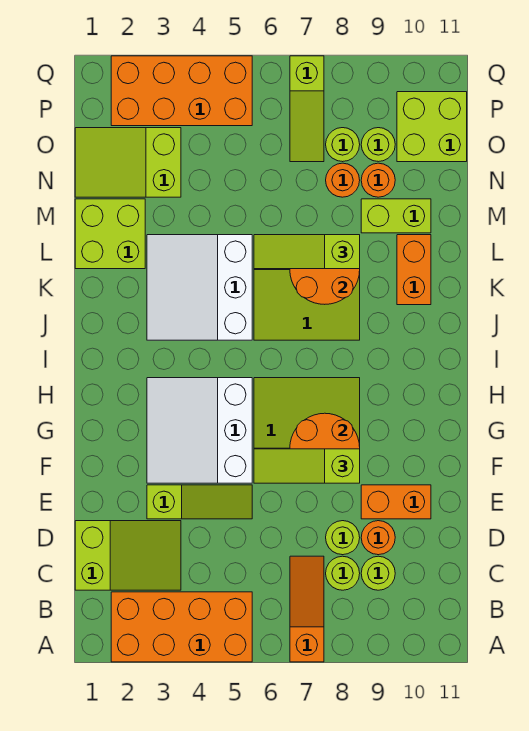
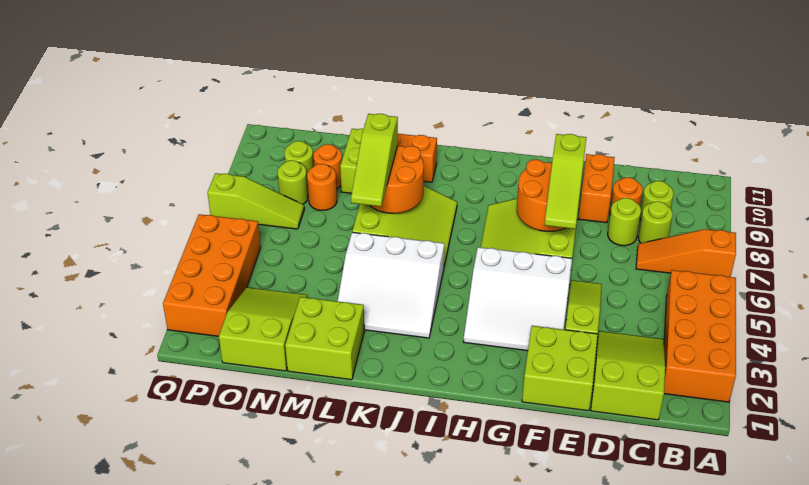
lime 2x3 slope [75,128,181,197] -> lime 2x3 slope turned to [219,287,307,371]
lime 2x2 brick [397,92,467,162] -> lime 2x2 brick moved to [522,326,598,411]

